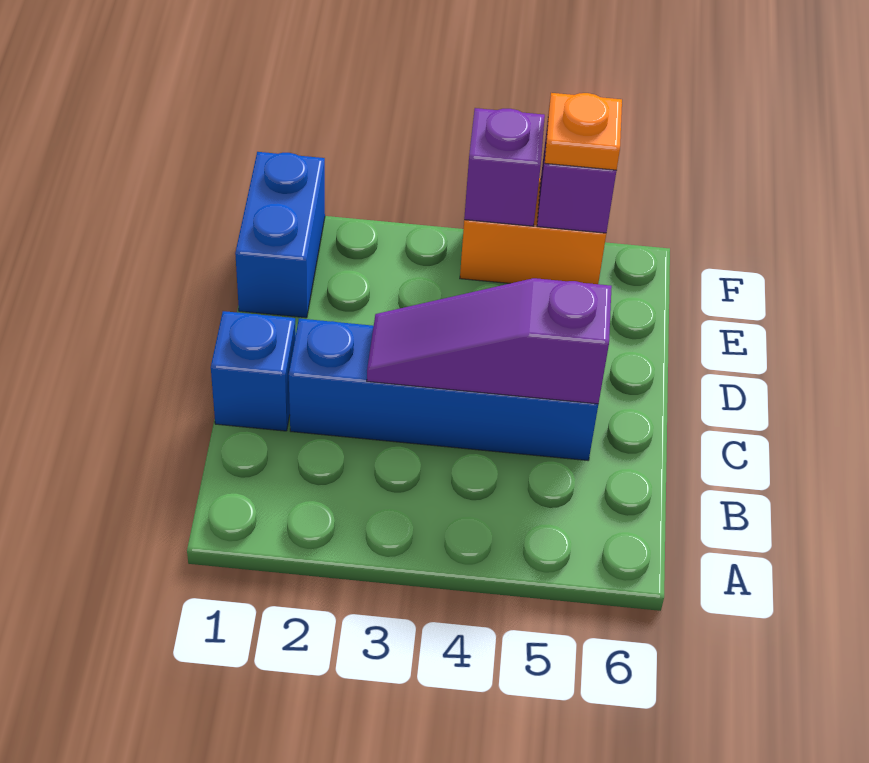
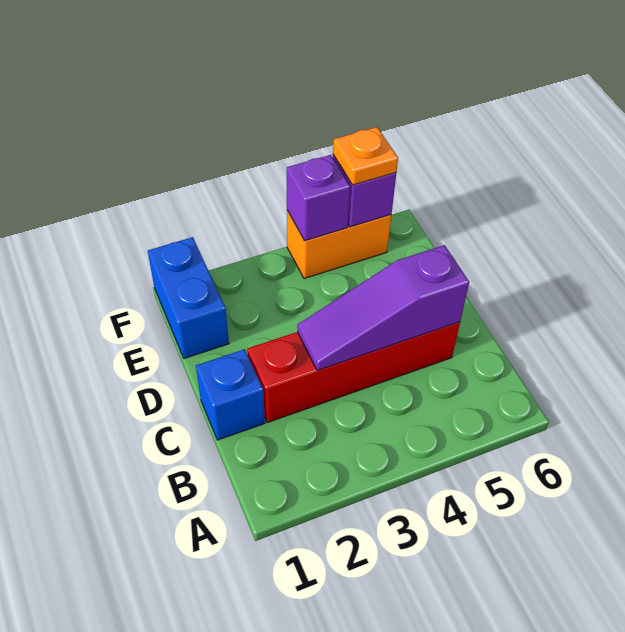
blue 1x4 brick [289,319,598,460] -> red 1x4 brick [247,322,460,423]

